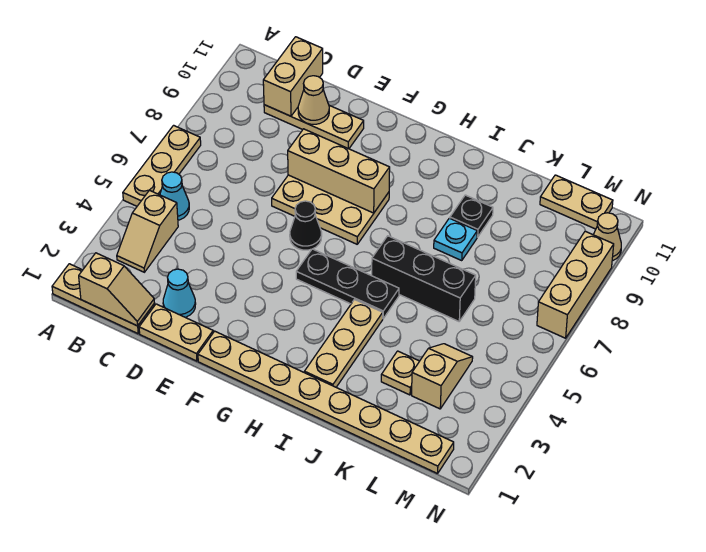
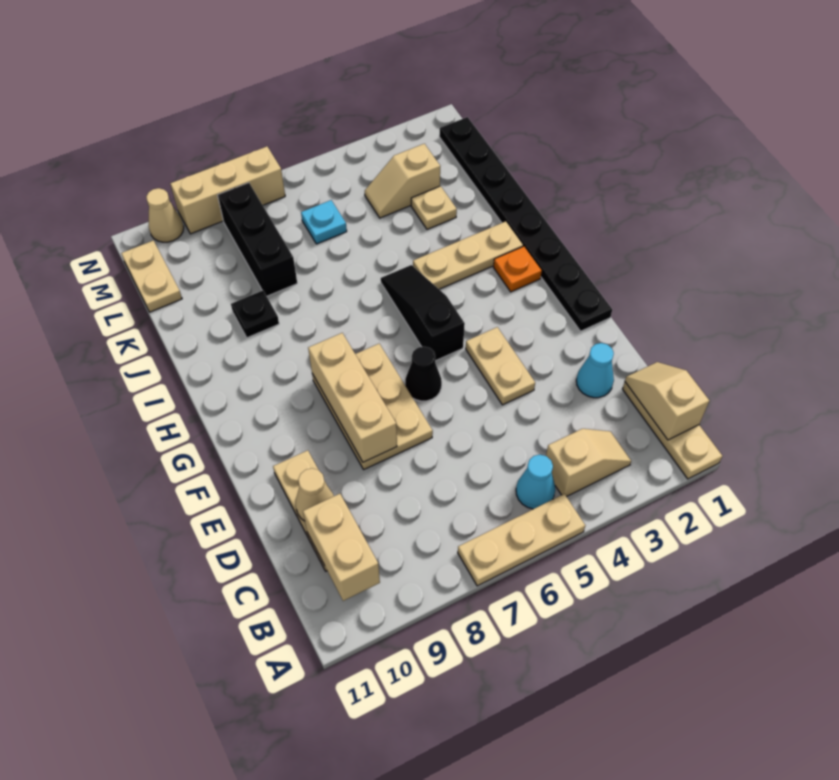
tan 1x2 brick [263,37,323,116] -> tan 1x2 brick turned to [303,494,380,601]
tan 1x2 plate [139,304,213,361] -> tan 1x2 plate moved to [466,327,535,405]
tan 1x8 plate [198,331,454,474] -> black 1x8 plate [439,117,612,331]
black 1x3 plate [296,249,399,318] -> black 1x3 slope [381,265,465,361]
none -> orange 1x1 plate [493,246,542,292]
black 1x3 brick [372,236,476,321] -> black 1x3 brick moved to [218,183,297,296]
cyan 1x1 plate [434,218,477,260] -> cyan 1x1 plate moved to [301,200,347,244]

